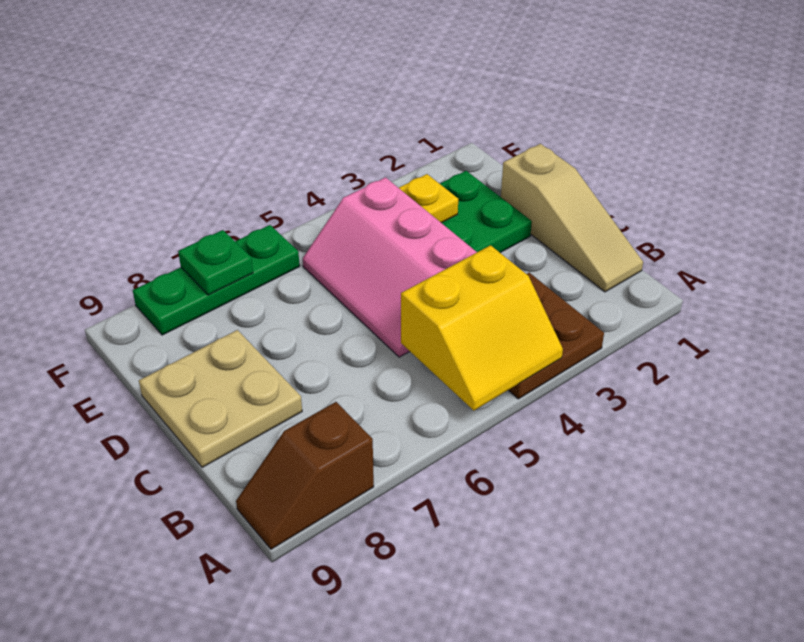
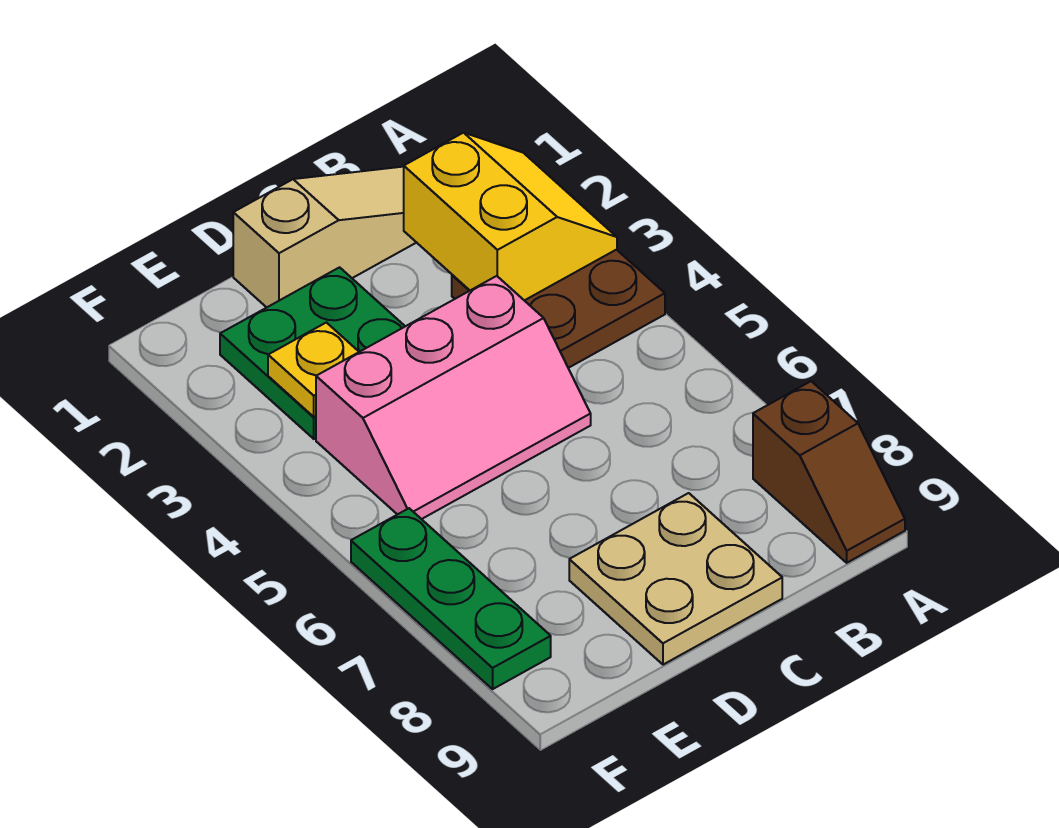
yellow 2x2 slope [401,245,563,411] -> yellow 2x2 slope moved to [404,133,617,300]
green 1x1 plate [178,230,253,295] -> none

